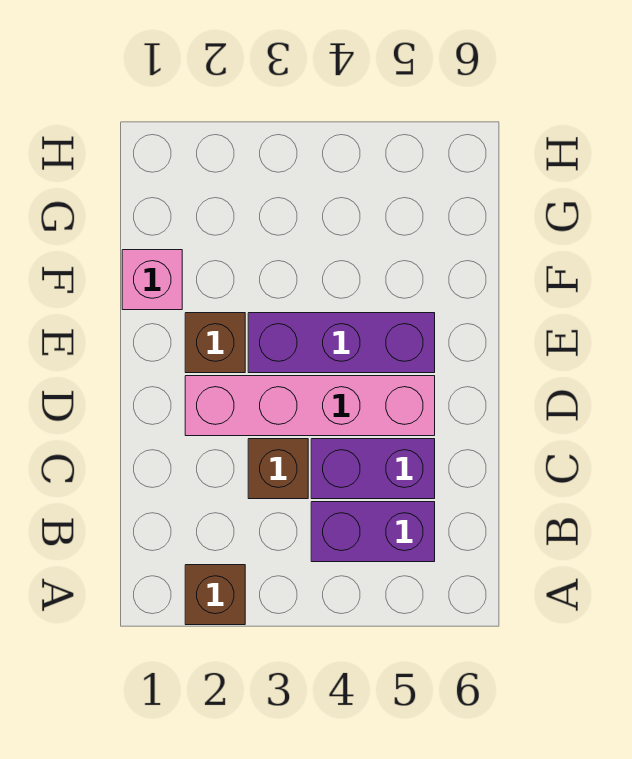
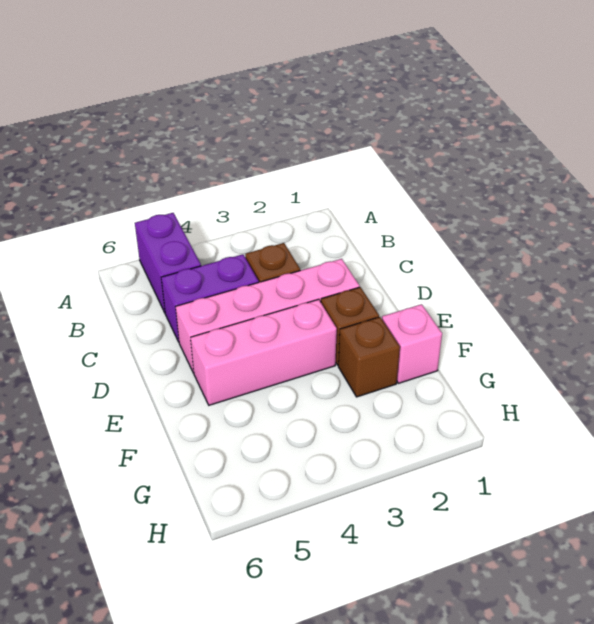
brown 1x1 brick [185,565,245,625] -> brown 1x1 brick moved to [338,317,400,397]
purple 1x2 brick [311,502,435,562] -> purple 1x2 brick turned to [135,213,201,312]
purple 1x3 brick [248,313,435,373] -> pink 1x3 brick [191,299,337,405]

